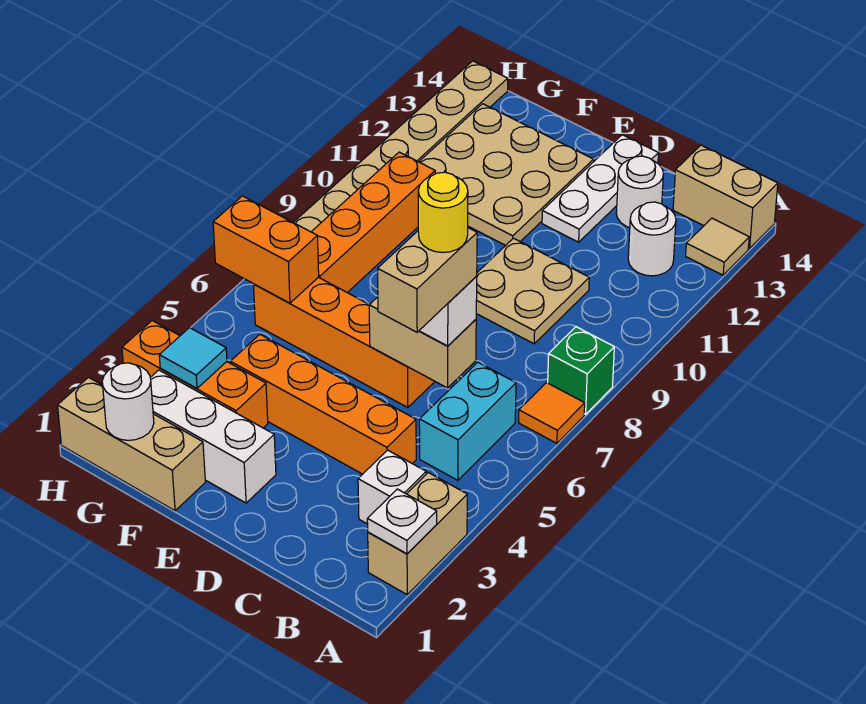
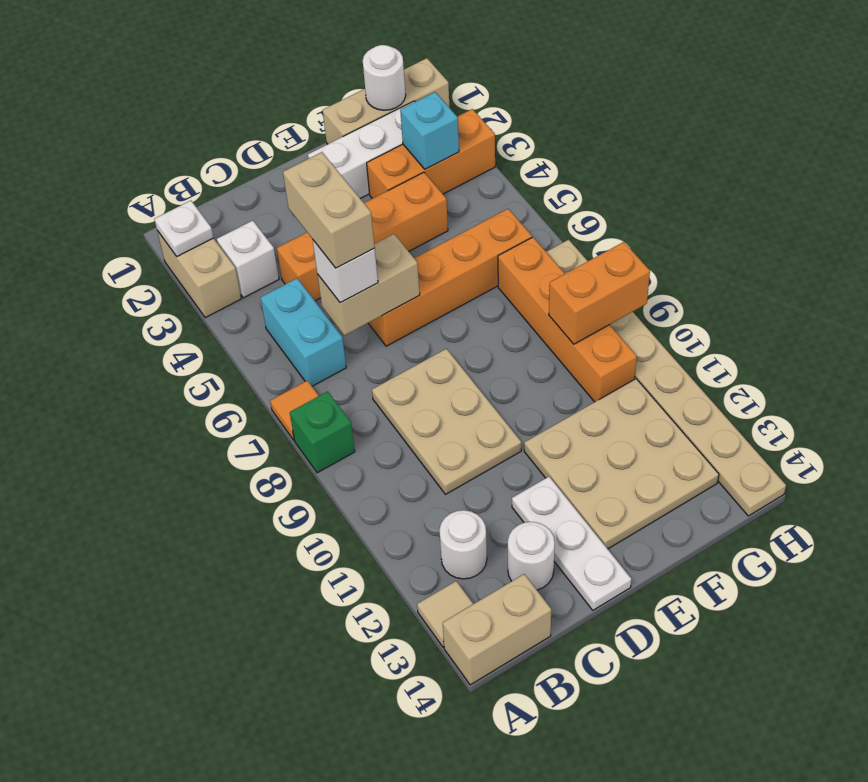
yellow 1x1 round brick [418,172,468,253] -> none
tan 2x2 plate [476,238,589,344] -> tan 2x3 plate [372,349,521,494]
cyan 1x1 tile [159,328,227,388] -> cyan 1x1 brick [400,92,459,169]
orange 1x2 brick [213,196,319,303] -> orange 1x2 brick moved to [549,242,650,344]

